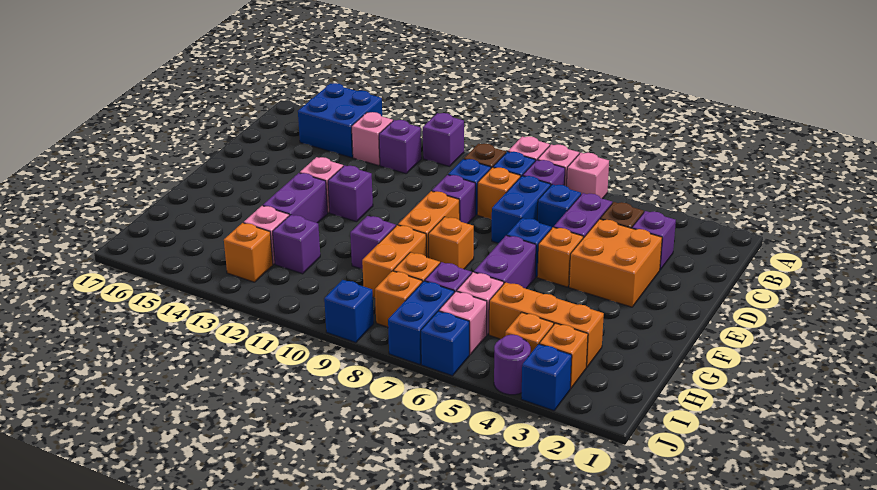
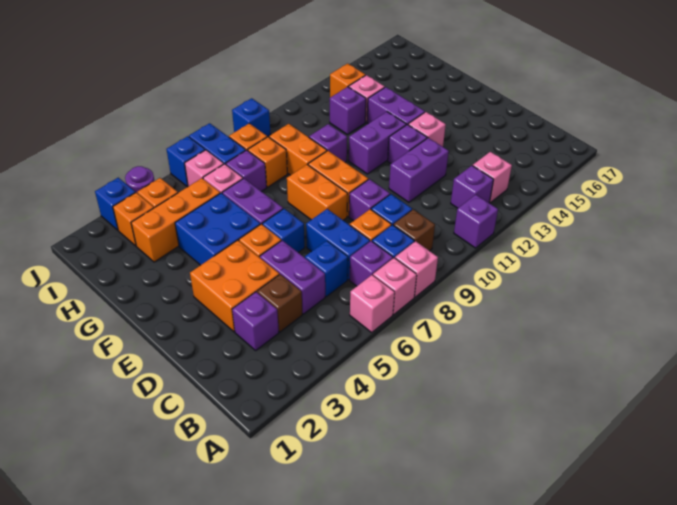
blue 2x2 brick [298,83,382,158] -> blue 2x2 brick moved to [175,193,260,265]
none -> purple 1x2 brick [389,138,449,202]
orange 1x1 brick [428,217,474,269] -> orange 1x2 brick [287,165,348,220]
none -> purple 1x2 brick [349,112,406,174]

